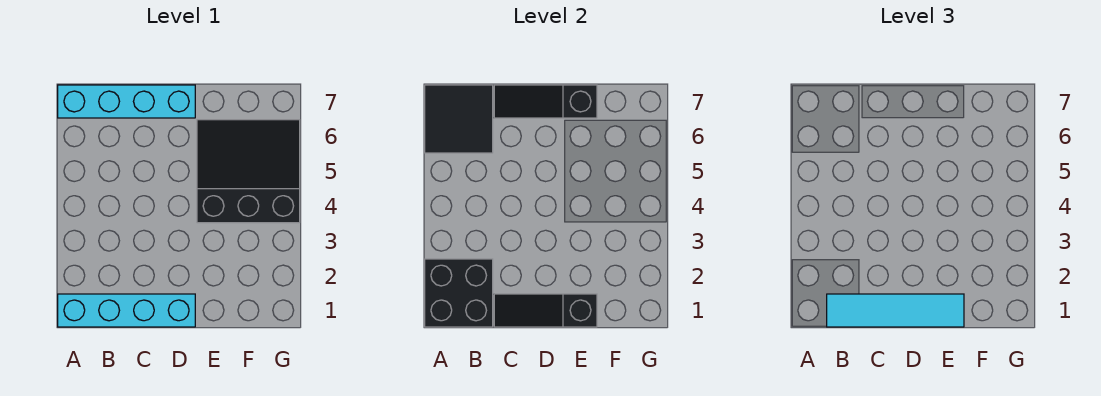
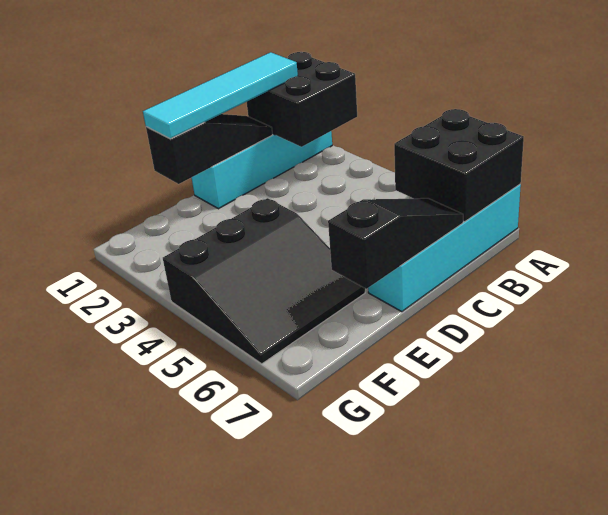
black 2x2 tile [425,85,493,153] -> black 2x2 brick [394,109,524,222]

